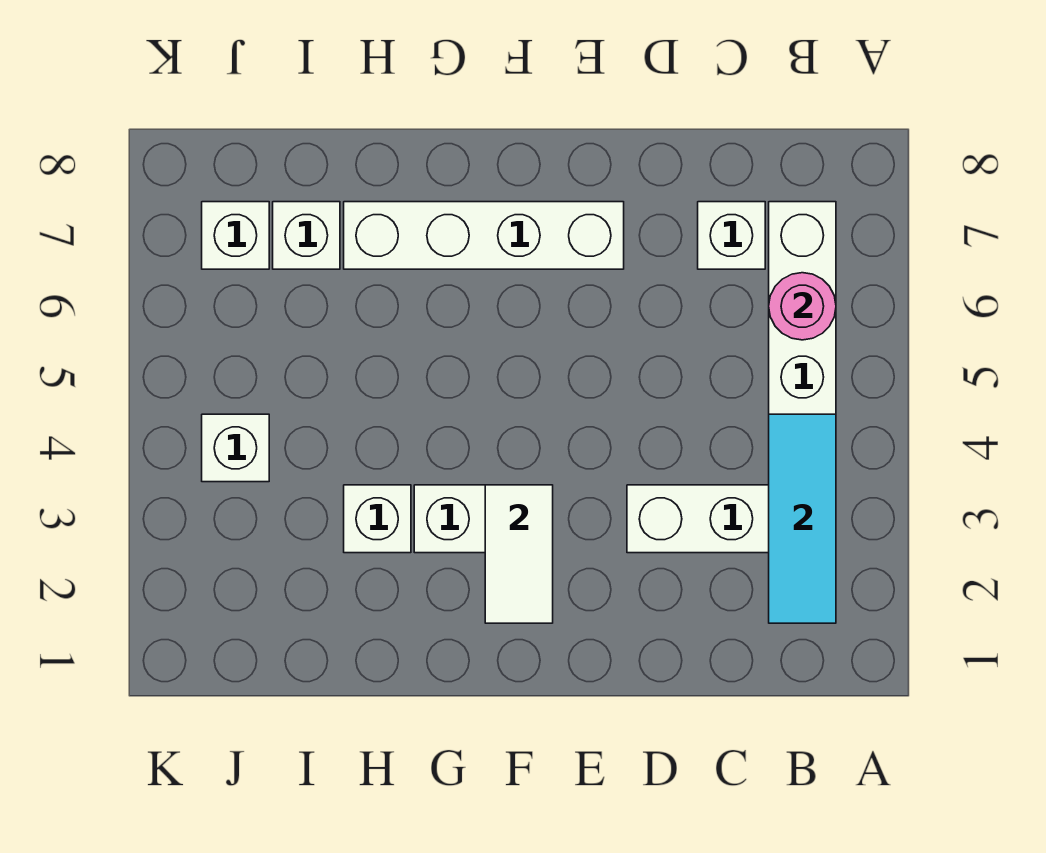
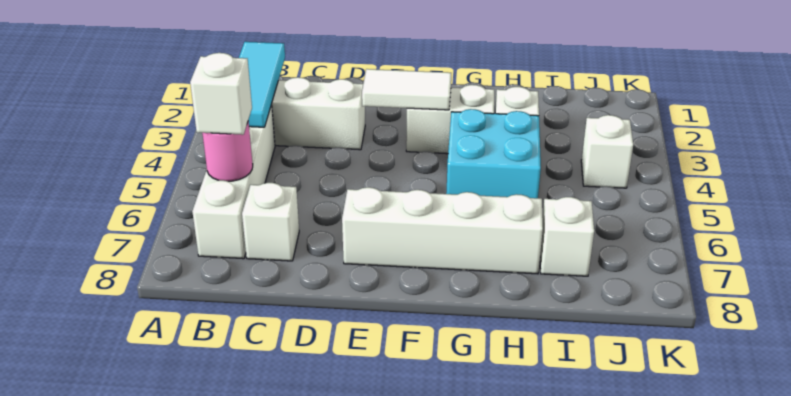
white 1x2 tile [485,485,553,623] -> white 1x2 tile turned to [362,69,451,110]
none -> cyan 2x2 brick [446,109,541,198]
white 1x1 brick [202,202,269,269] -> white 1x1 brick moved to [190,53,252,135]

